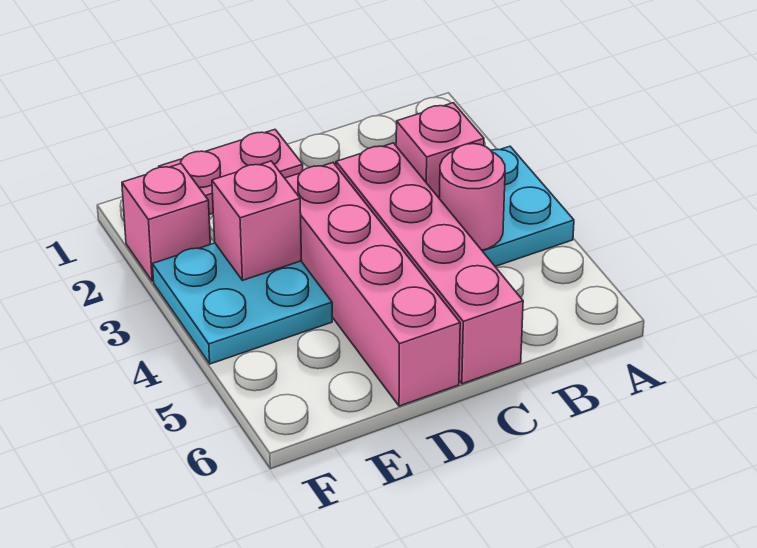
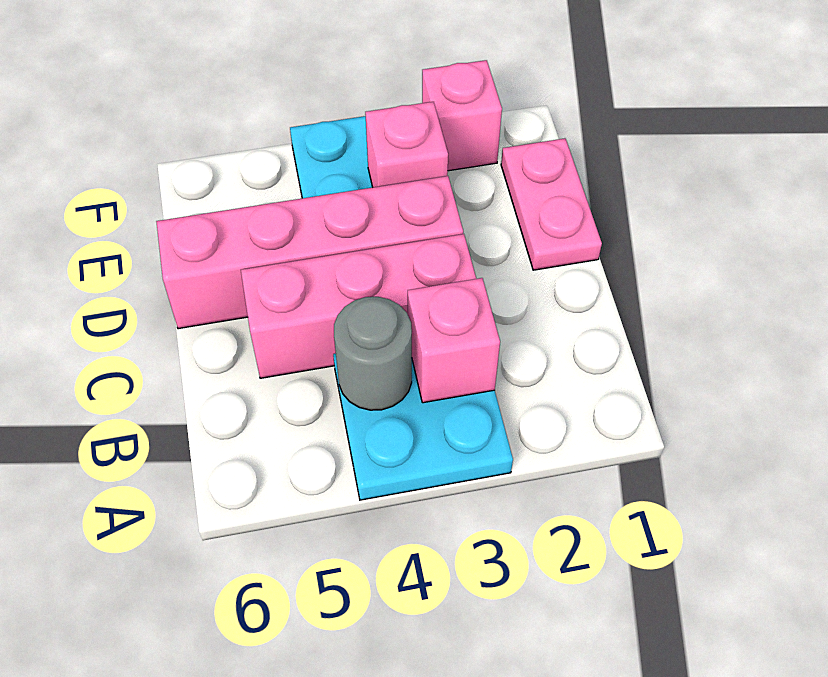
pink 1x1 round brick [439,144,505,250] -> grey 1x1 round brick [334,297,412,410]
pink 1x4 brick [336,143,523,384] -> pink 1x3 brick [241,234,476,378]

